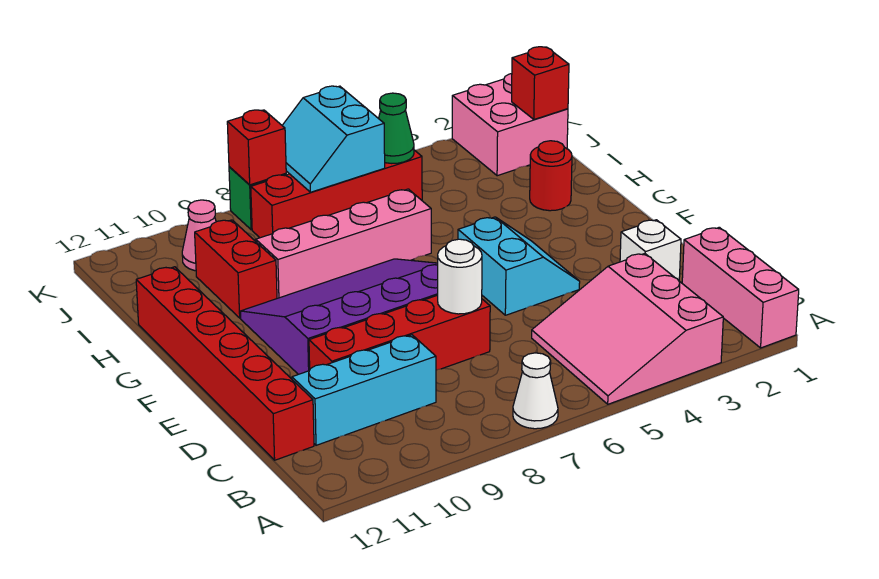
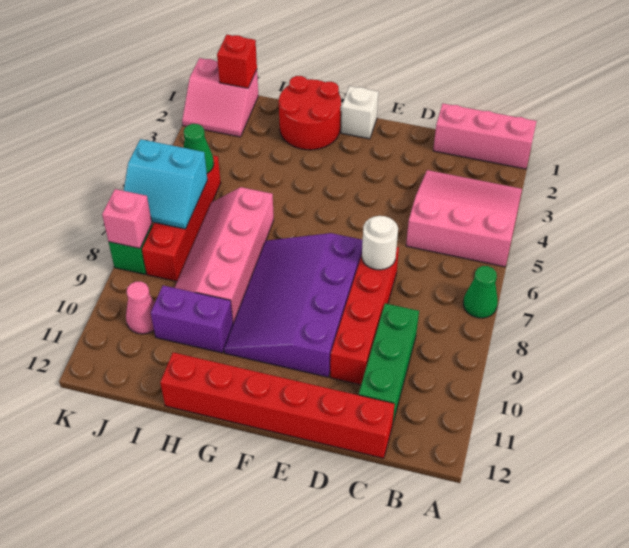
pink 3x3 slope [532,253,723,404] -> pink 3x3 slope turned to [406,170,522,267]
white 1x1 cone [513,353,558,429] -> green 1x1 cone [463,266,498,318]
cyan 1x3 brick [292,335,436,445] -> green 1x3 brick [359,303,419,425]
white 1x1 brick [620,220,681,281] -> white 1x1 brick moved to [341,86,378,139]
cyan 2x2 slope [458,217,580,315] -> none
red 1x1 round brick [530,141,572,211] -> red 2x2 round brick [278,76,341,150]
red 1x2 brick [195,220,277,318] -> purple 1x2 brick [151,286,233,353]
pink 2x2 brick [452,74,568,176] -> pink 2x2 slope [182,58,258,137]
red 1x1 brick [227,110,286,185] -> pink 1x1 brick [102,189,152,248]

